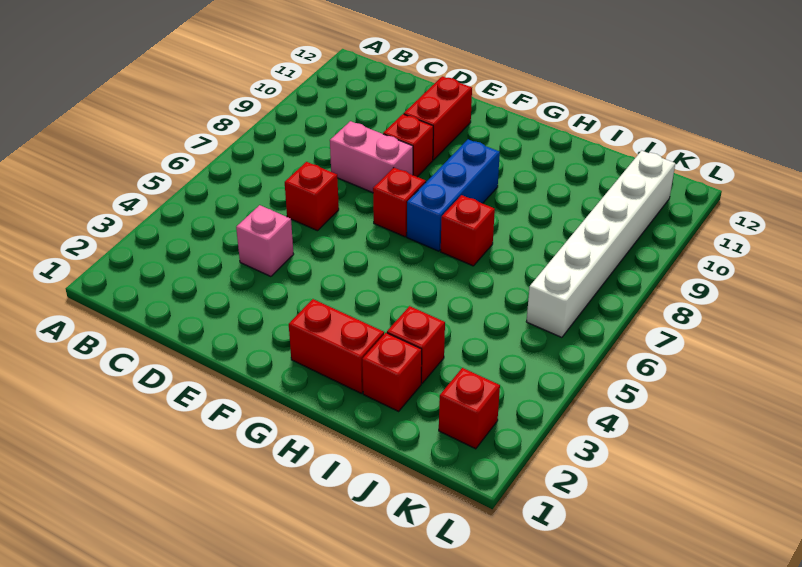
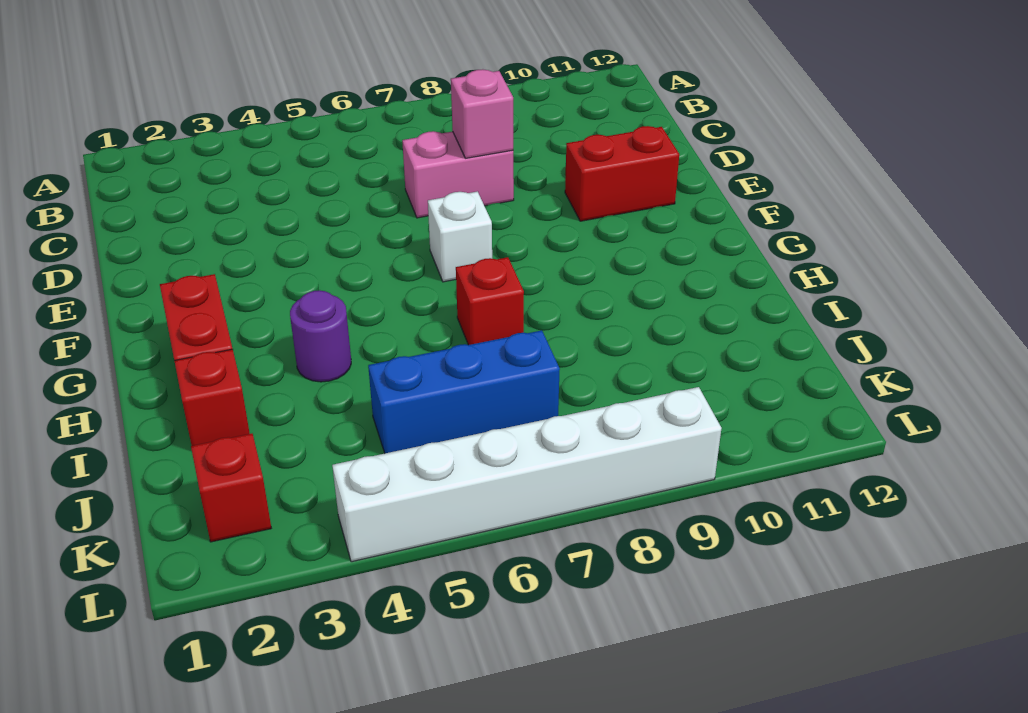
pink 1x1 brick [236,205,294,276] -> pink 1x1 brick moved to [451,69,513,158]
red 1x1 brick [285,162,339,231] -> none
pink 1x2 brick [330,121,413,193] -> pink 1x2 brick turned to [402,131,514,218]
red 1x1 brick [383,114,433,177] -> none
red 1x1 brick [373,168,426,237] -> white 1x1 brick [428,191,492,282]
blue 1x3 brick [407,139,500,251] -> blue 1x3 brick moved to [368,330,560,453]
none -> purple 1x1 round brick [290,290,351,382]
red 1x1 brick [387,306,445,383] -> none
white 1x6 brick [526,151,675,337] -> white 1x6 brick moved to [332,387,722,562]

